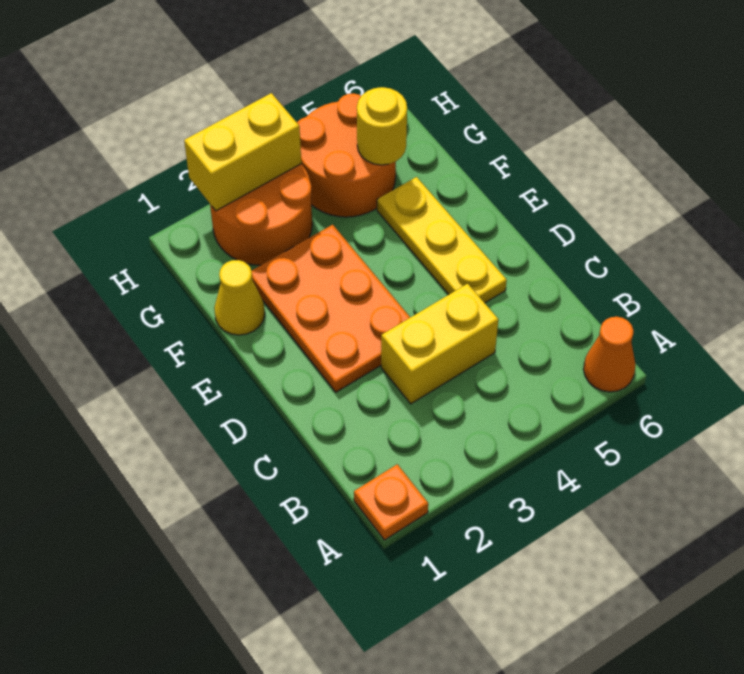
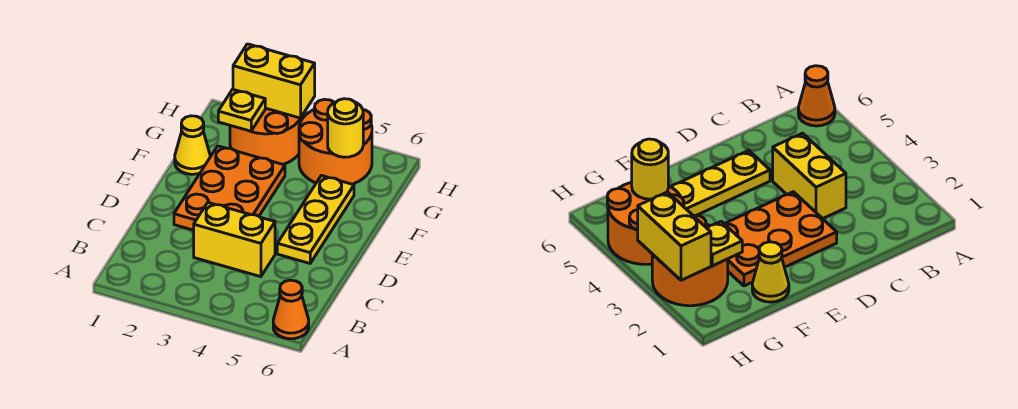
orange 1x1 plate [354,464,428,540] -> none
none -> yellow 1x1 plate [218,89,265,131]

